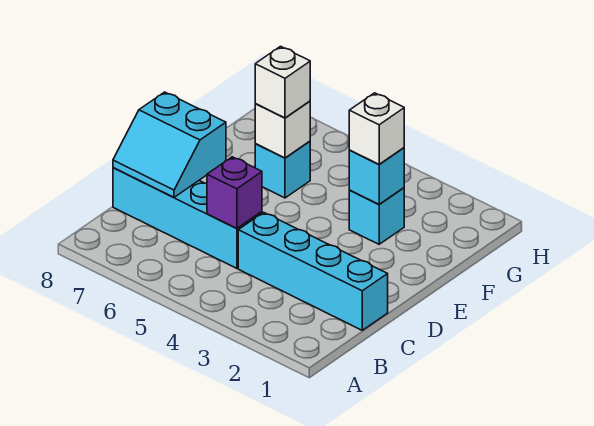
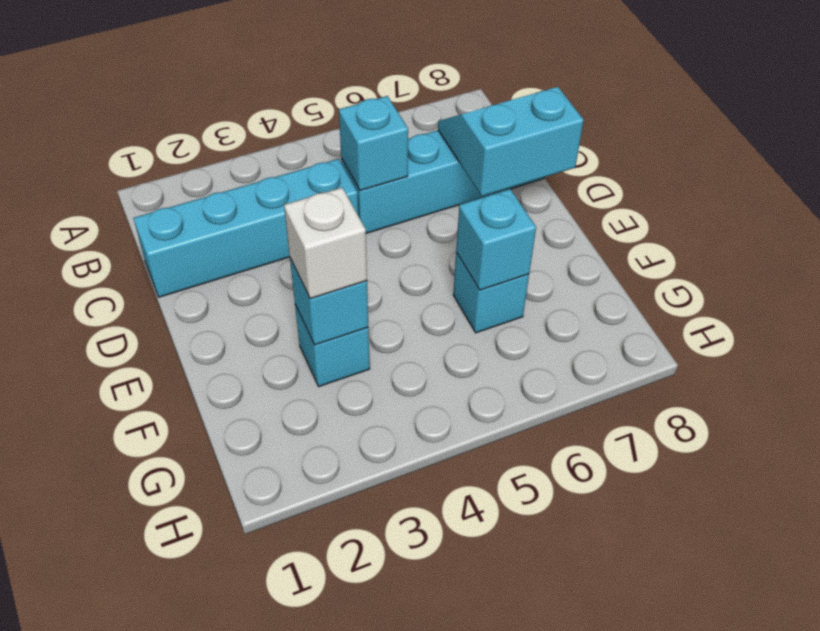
purple 1x1 brick [207,157,262,229] -> cyan 1x1 brick [339,96,408,191]
white 1x1 brick [255,101,310,158] -> cyan 1x1 brick [456,189,536,290]
white 1x1 brick [255,46,310,118] -> none

